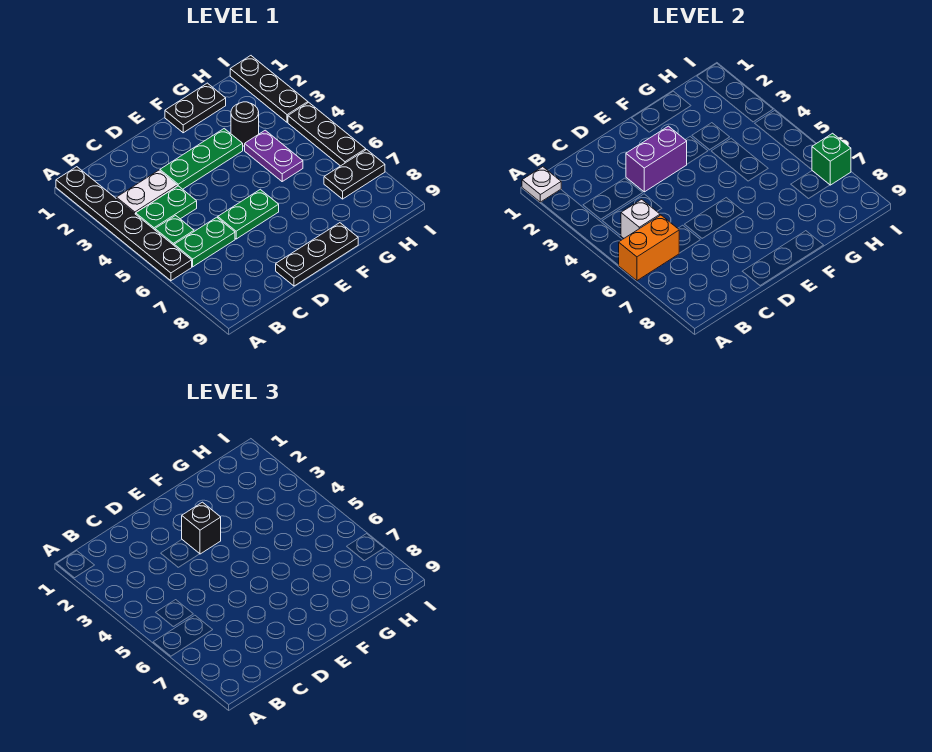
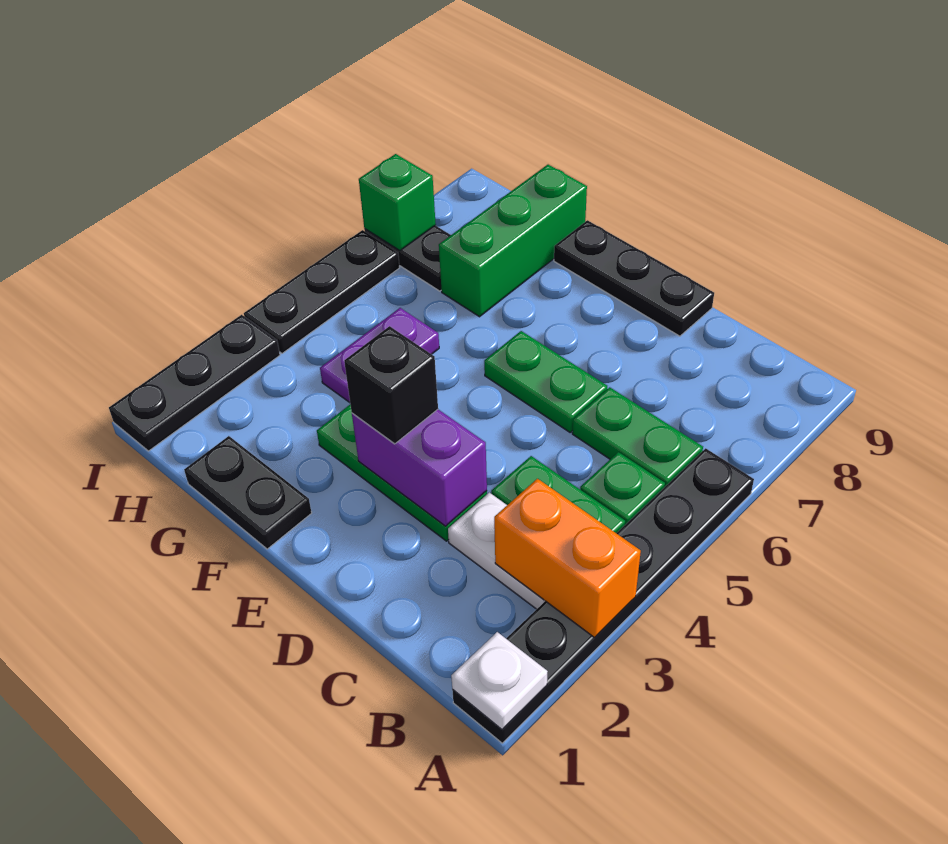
orange 1x2 brick [619,215,679,281] -> orange 1x2 brick moved to [494,479,641,638]
white 1x1 brick [621,199,660,238] -> none
black 1x1 round brick [231,102,259,146] -> none
none -> green 1x3 brick [439,165,587,317]

